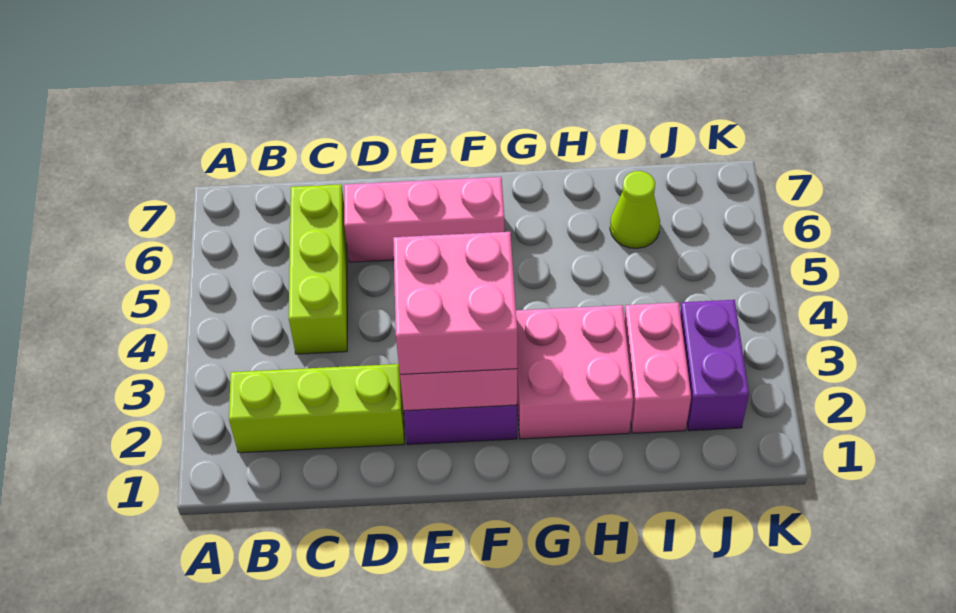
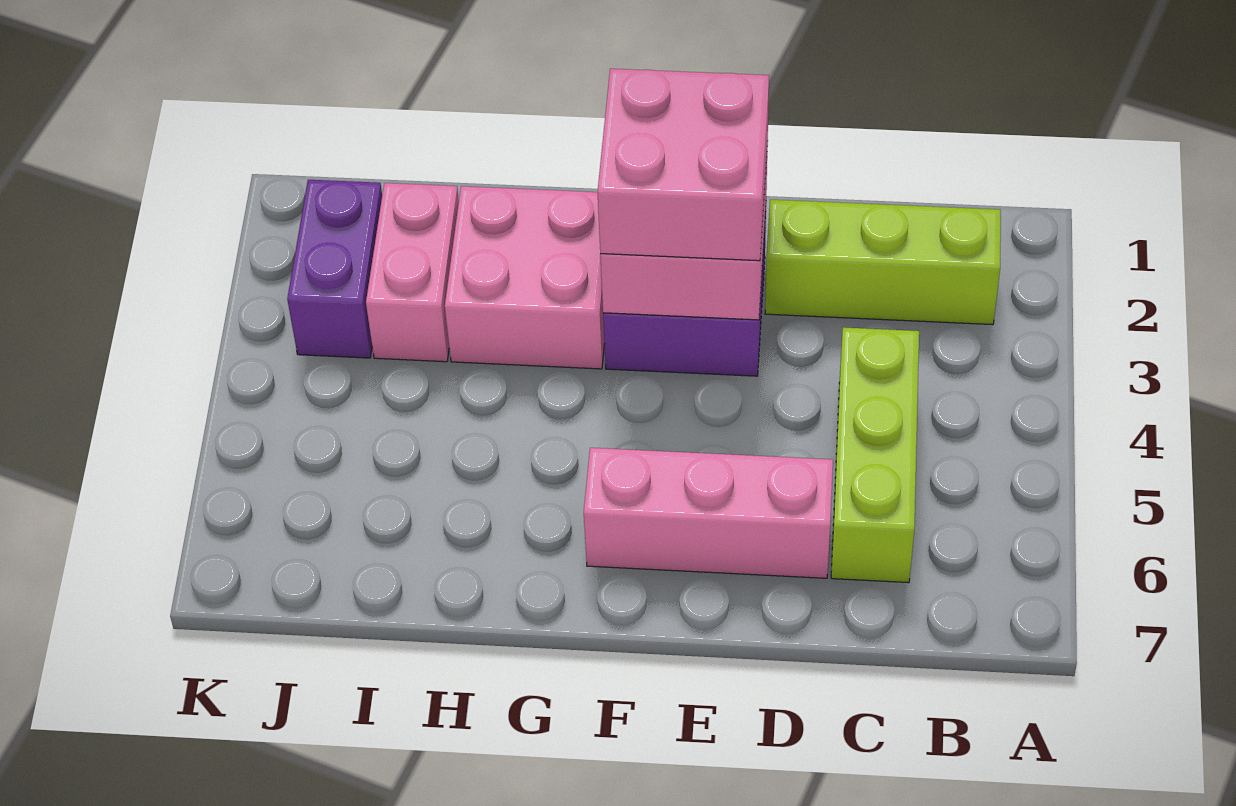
lime 1x1 cone [610,171,660,248] -> none

